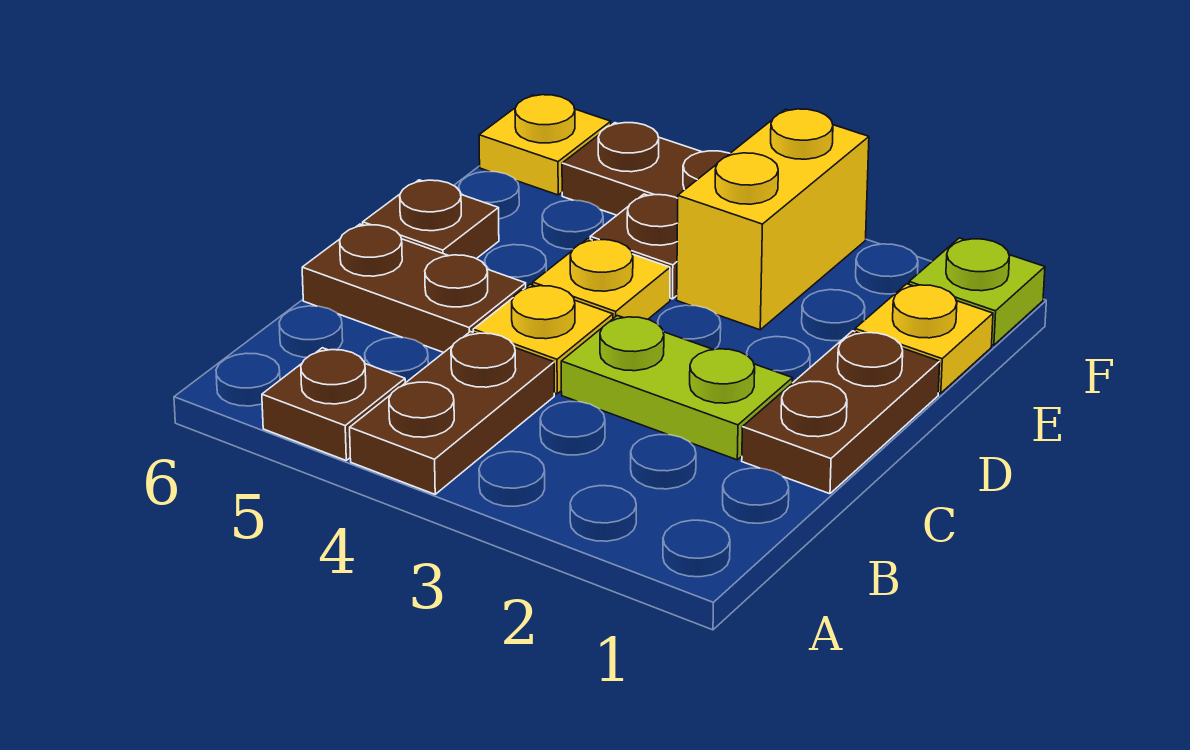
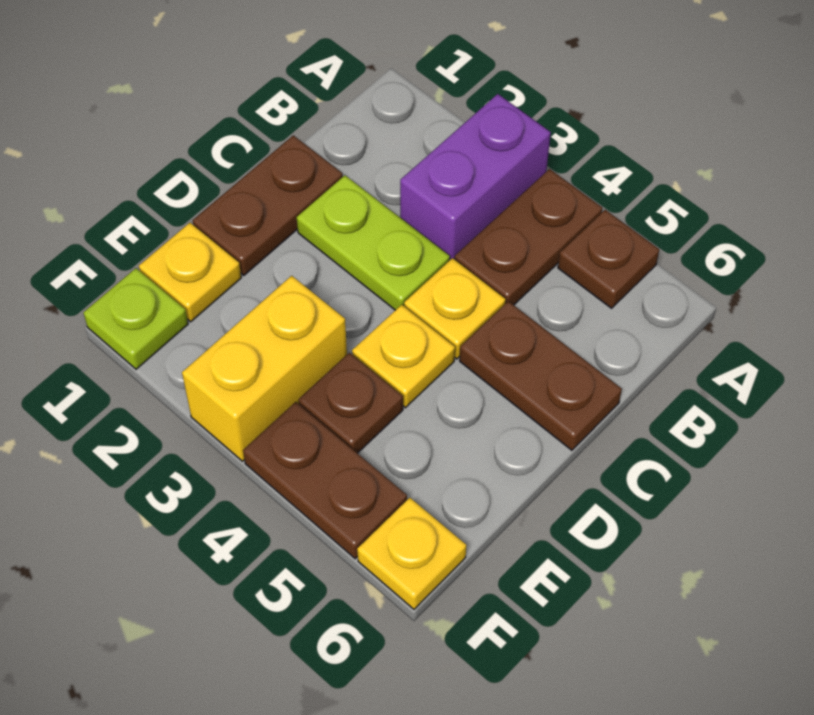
none -> purple 1x2 brick [400,94,551,260]
brown 1x1 plate [363,180,499,259] -> none

